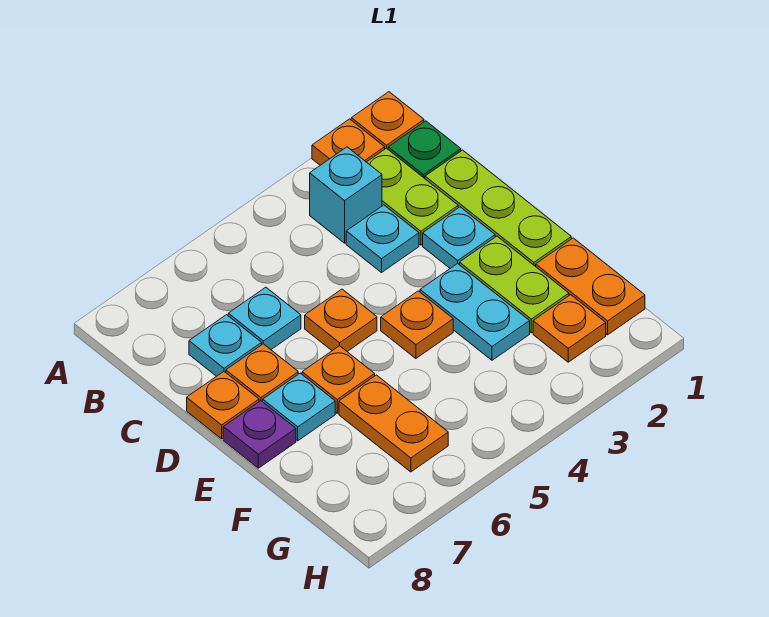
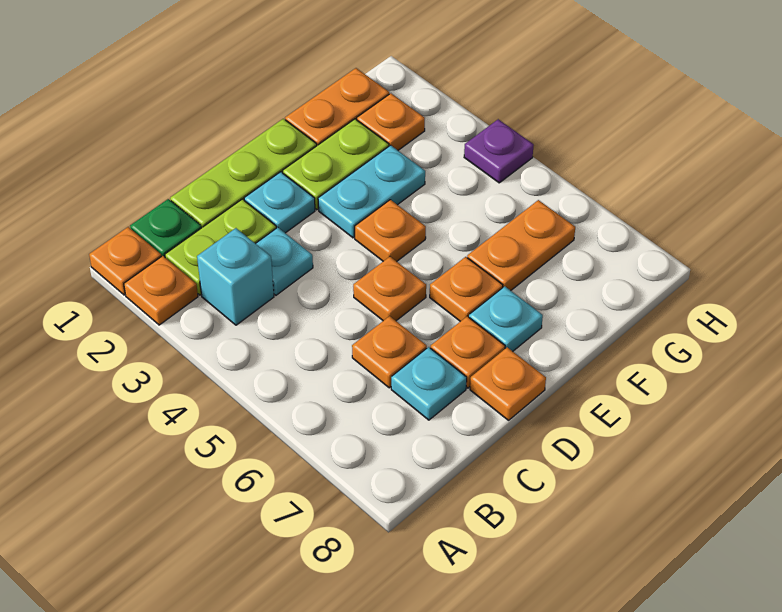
cyan 1x1 plate [228,287,301,349] -> orange 1x1 plate [352,316,427,388]
purple 1x1 plate [223,401,296,468] -> purple 1x1 plate moved to [464,119,534,183]

